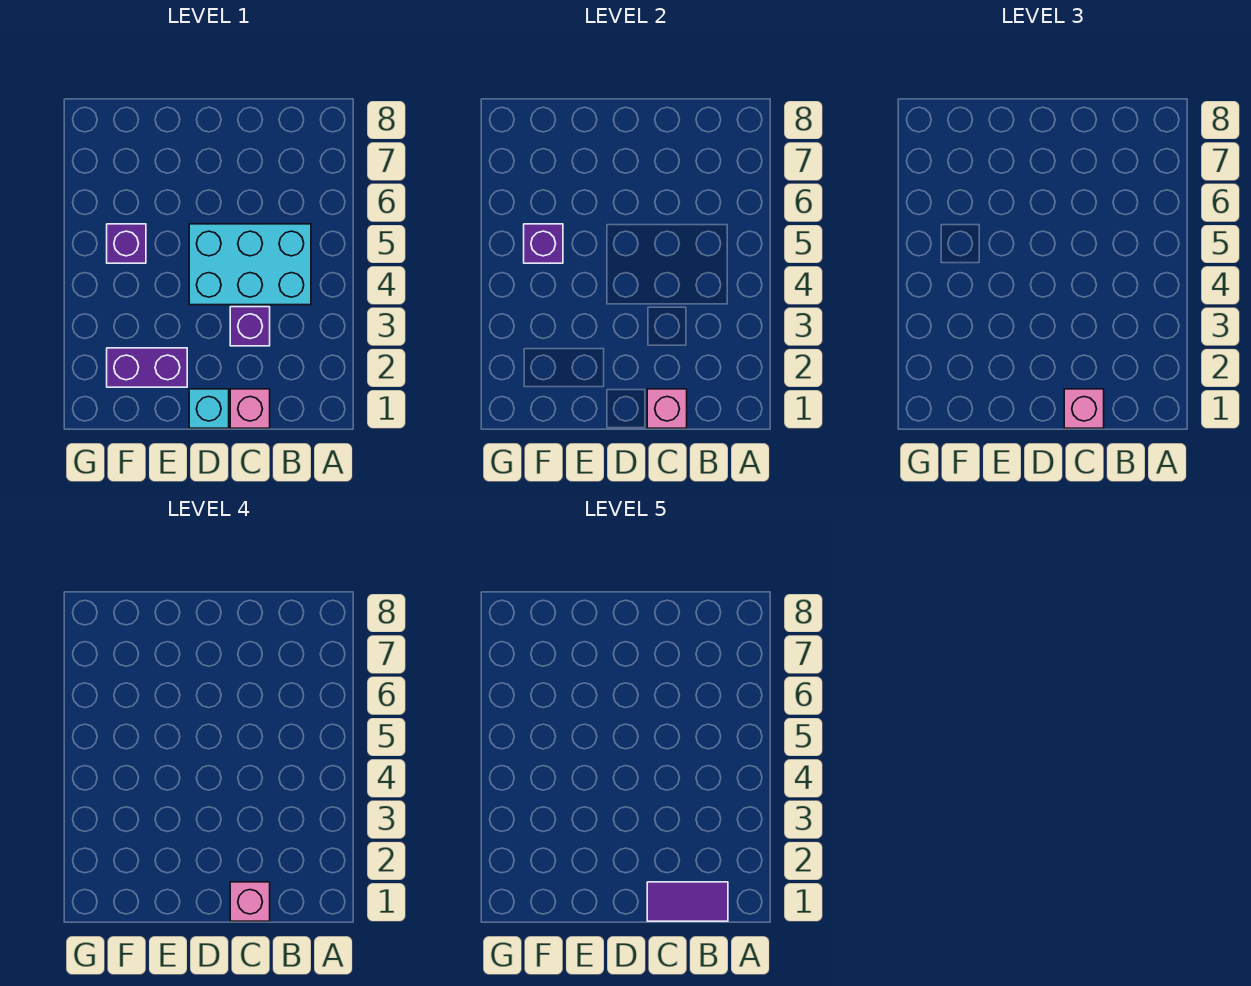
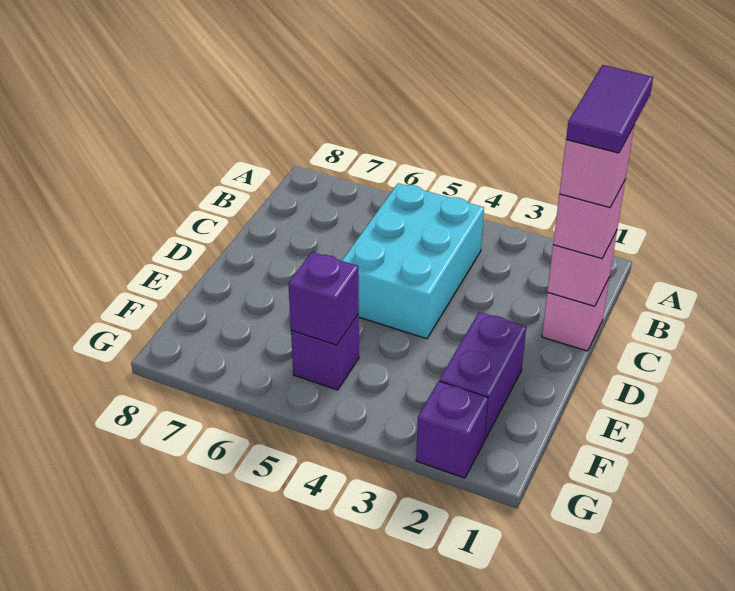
purple 1x1 brick [230,307,270,346] -> purple 1x1 brick moved to [416,381,488,478]
cyan 1x1 brick [189,389,229,428] -> none

